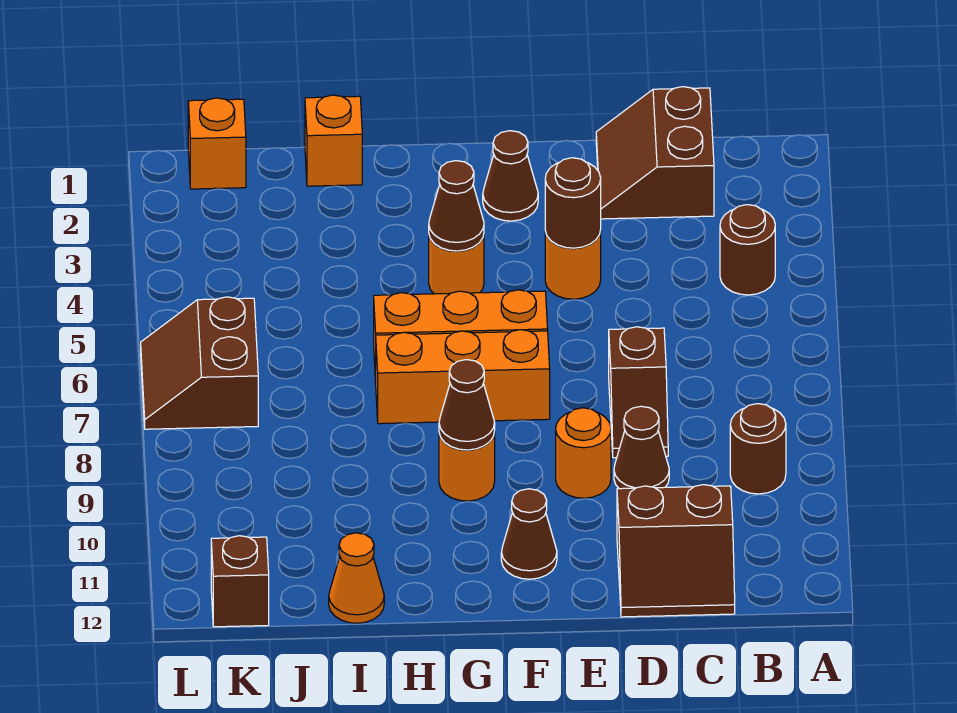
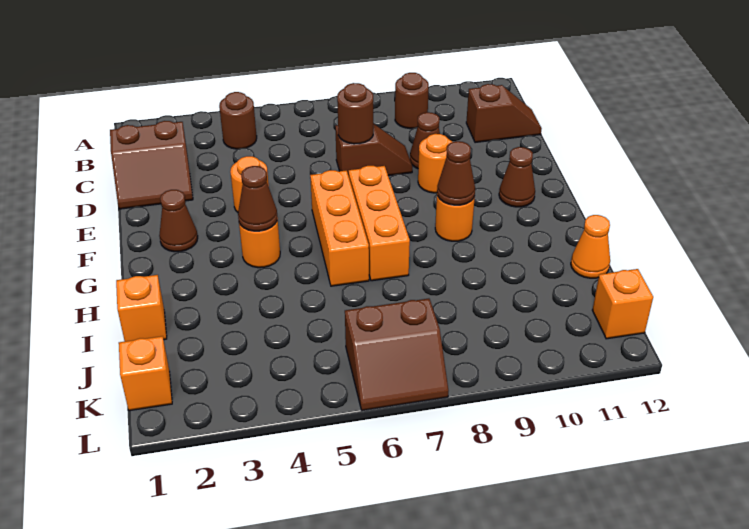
brown 2x2 slope [617,485,735,617] -> brown 1x2 slope [466,84,542,143]
brown 1x1 round brick [545,158,601,248] -> brown 1x1 round brick moved to [337,83,373,144]
brown 1x1 brick [211,536,269,627] -> orange 1x1 brick [592,269,653,339]

